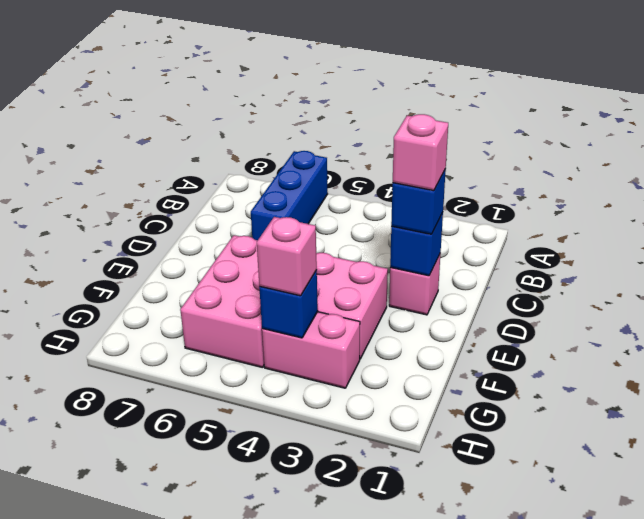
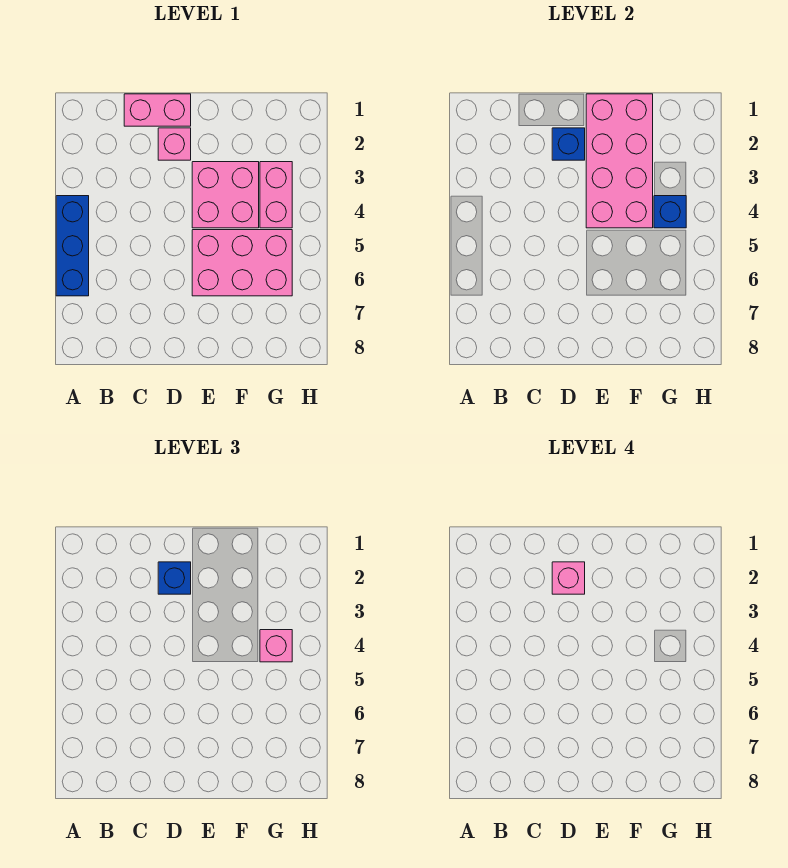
blue 1x3 brick [251,151,328,240] -> blue 1x3 brick turned to [56,196,89,296]
none -> pink 1x2 brick [124,94,191,126]
none -> pink 2x4 brick [586,94,653,228]

